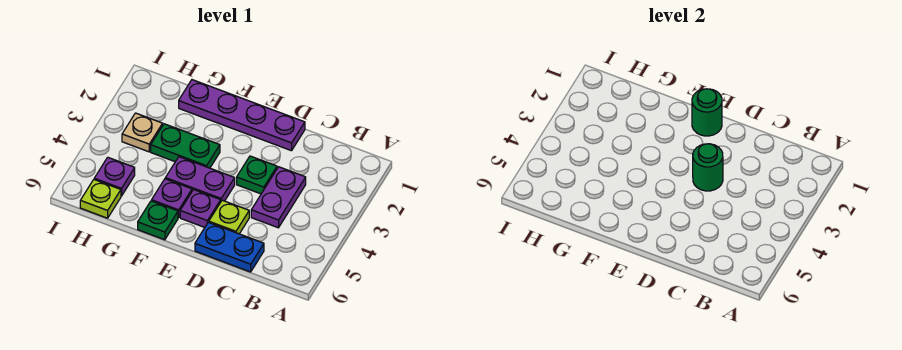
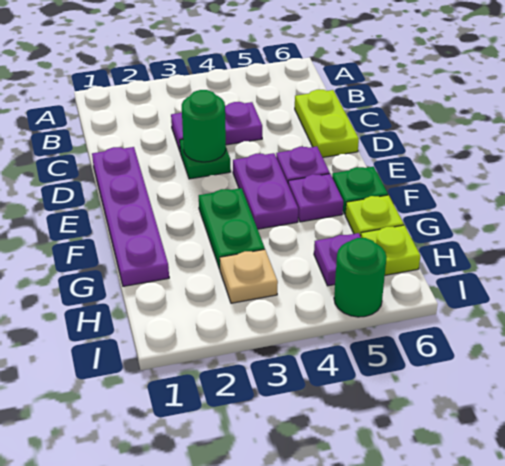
blue 1x2 plate [195,222,264,272] -> lime 1x2 plate [295,89,359,157]
lime 1x1 plate [209,200,249,234] -> lime 1x1 plate moved to [345,195,404,236]
green 1x1 round brick [692,89,722,136] -> green 1x1 round brick moved to [334,238,387,317]

